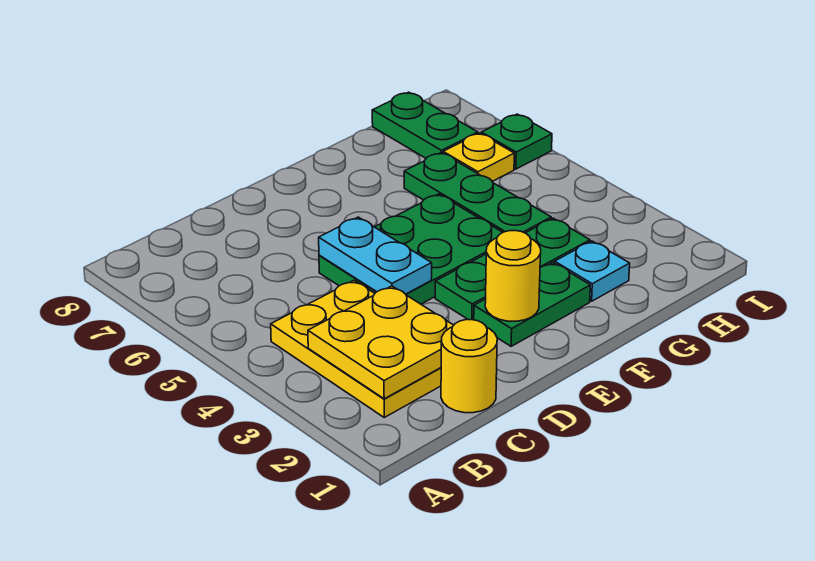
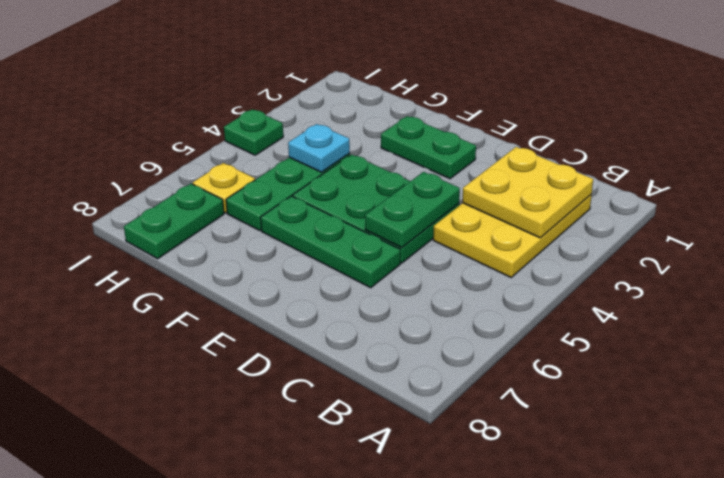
yellow 1x1 round brick [441,320,497,413] -> none
cyan 1x2 plate [319,217,432,294] -> green 1x2 plate [365,172,460,248]
yellow 1x1 round brick [485,231,541,321] -> none
green 1x3 plate [435,218,590,320] -> green 1x3 plate moved to [261,196,400,288]
cyan 1x1 plate [555,241,630,301] -> cyan 1x1 plate moved to [288,124,350,172]
green 1x1 plate [481,114,552,169] -> green 1x1 plate moved to [224,109,283,155]

